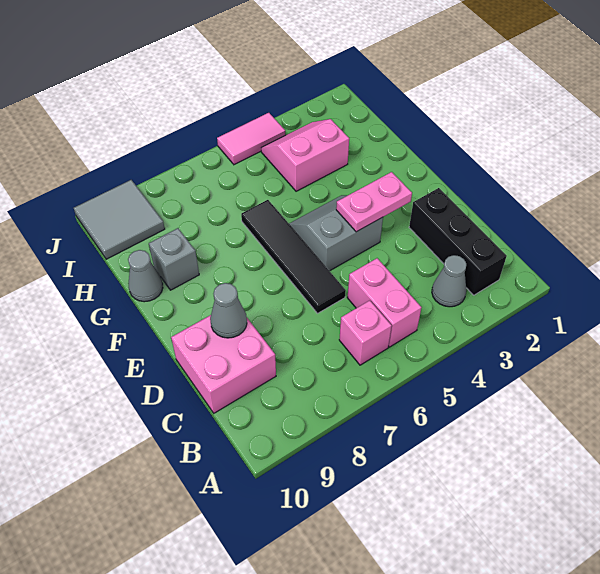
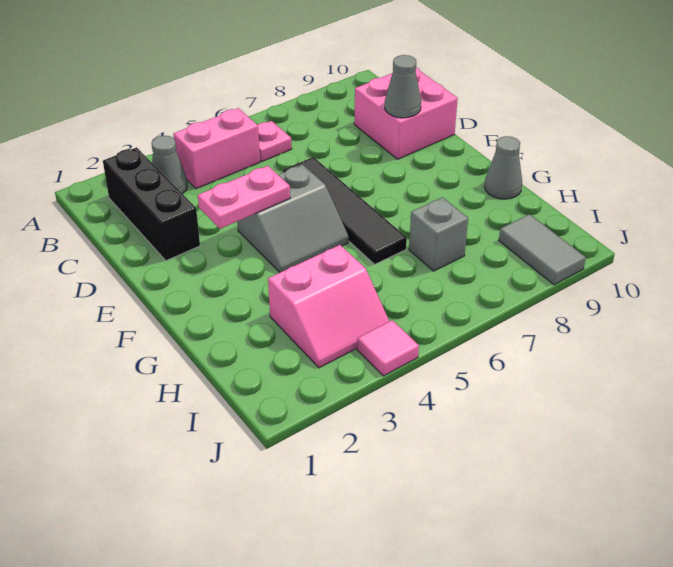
pink 1x2 brick [347,258,421,347] -> pink 1x2 brick turned to [173,108,260,189]
pink 1x1 brick [339,300,392,365] -> pink 1x1 plate [258,121,292,161]
grey 1x1 brick [149,228,199,290] -> grey 1x1 brick moved to [409,197,468,271]
grey 2x2 tile [74,180,165,259] -> grey 1x2 tile [499,214,586,285]
pink 1x2 tile [217,113,285,165] -> pink 1x1 tile [357,320,419,376]

